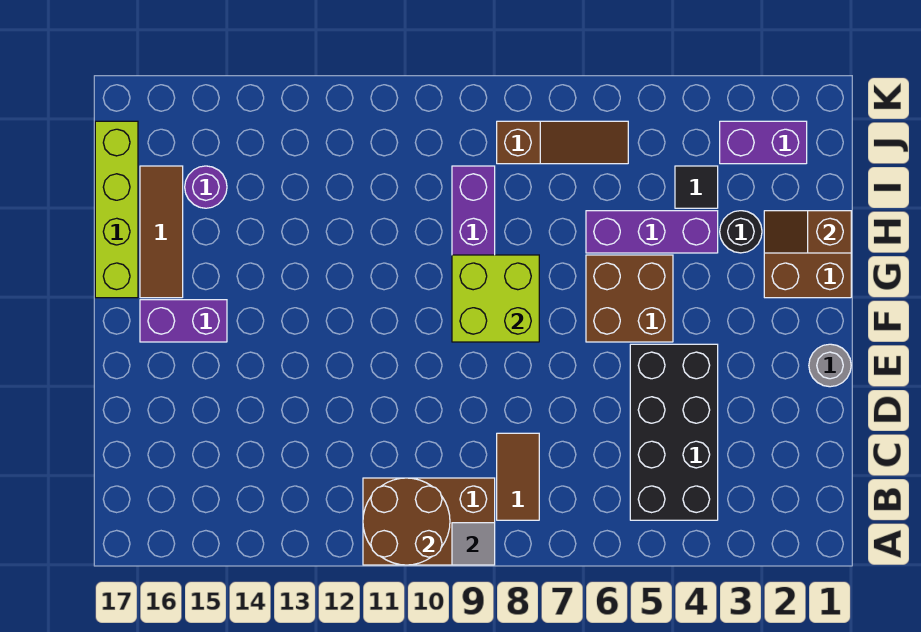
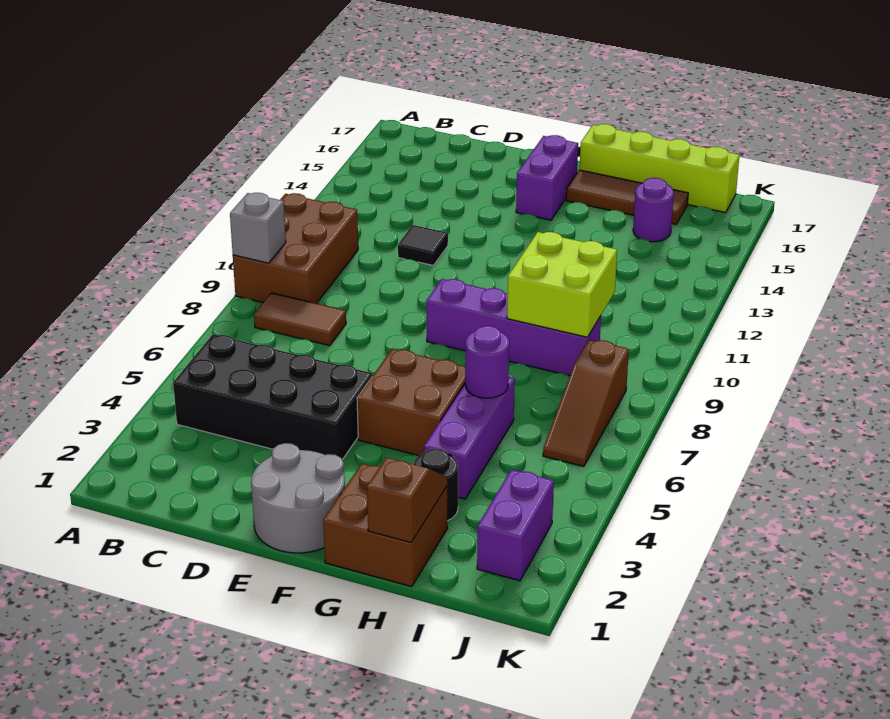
grey 1x1 tile [452,523,495,565] -> grey 1x1 brick [230,193,286,263]
brown 2x2 round brick [363,478,450,565] -> none
grey 1x1 round brick [809,344,851,387] -> grey 2x2 round brick [251,443,345,553]
lime 2x2 brick [452,255,539,342] -> lime 2x2 brick moved to [507,232,617,337]
none -> purple 1x1 round brick [465,326,509,398]
black 1x1 tile [675,166,718,208] -> black 1x1 tile moved to [398,225,448,266]

